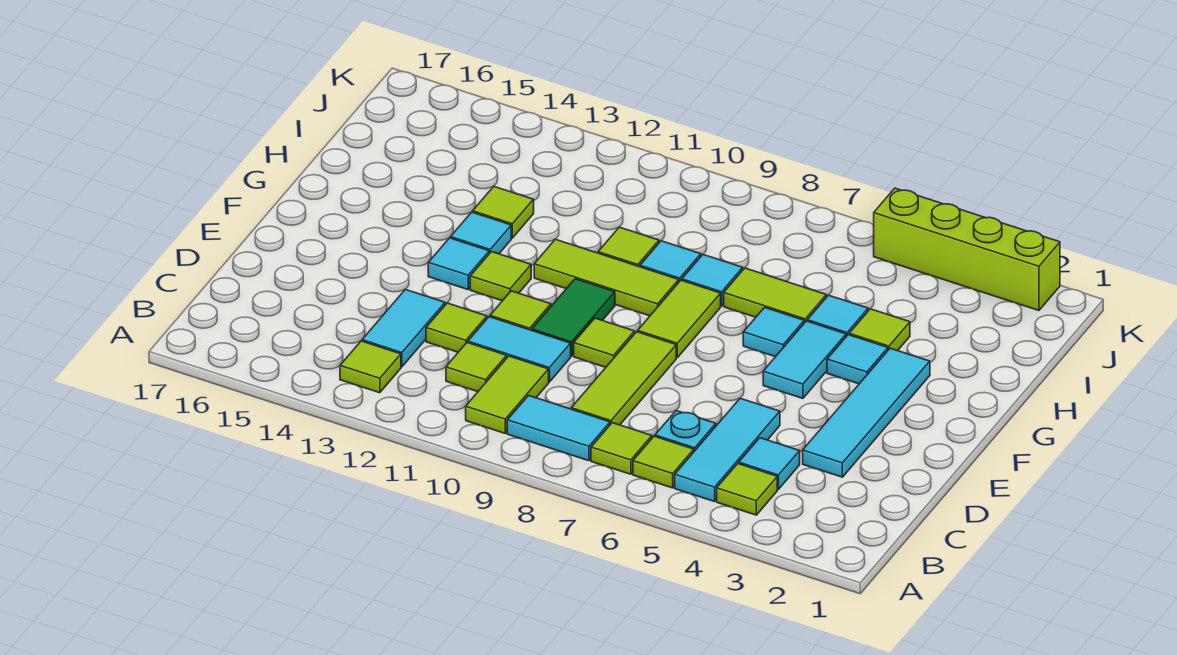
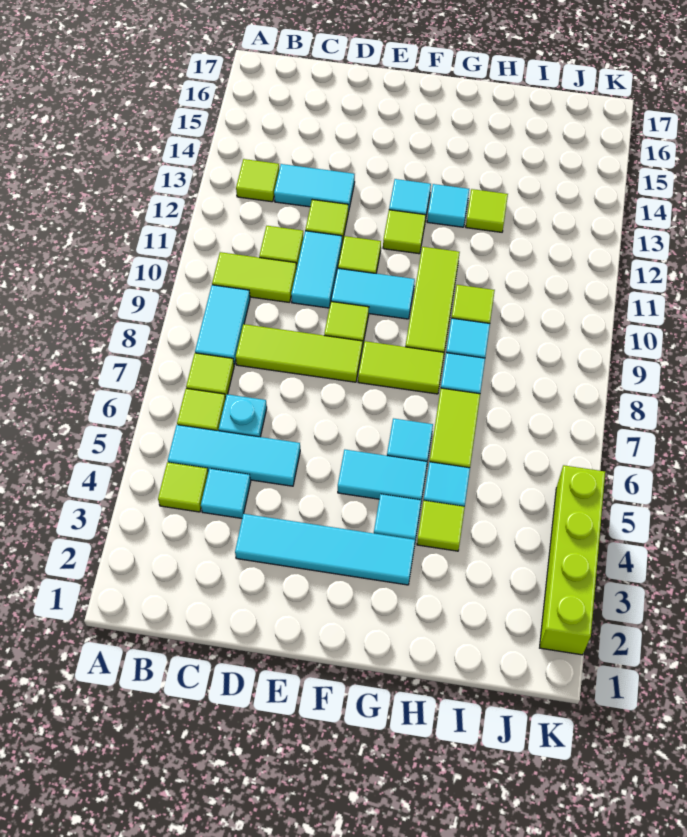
green 1x2 tile [532,279,615,356] -> cyan 1x2 tile [331,268,415,319]

